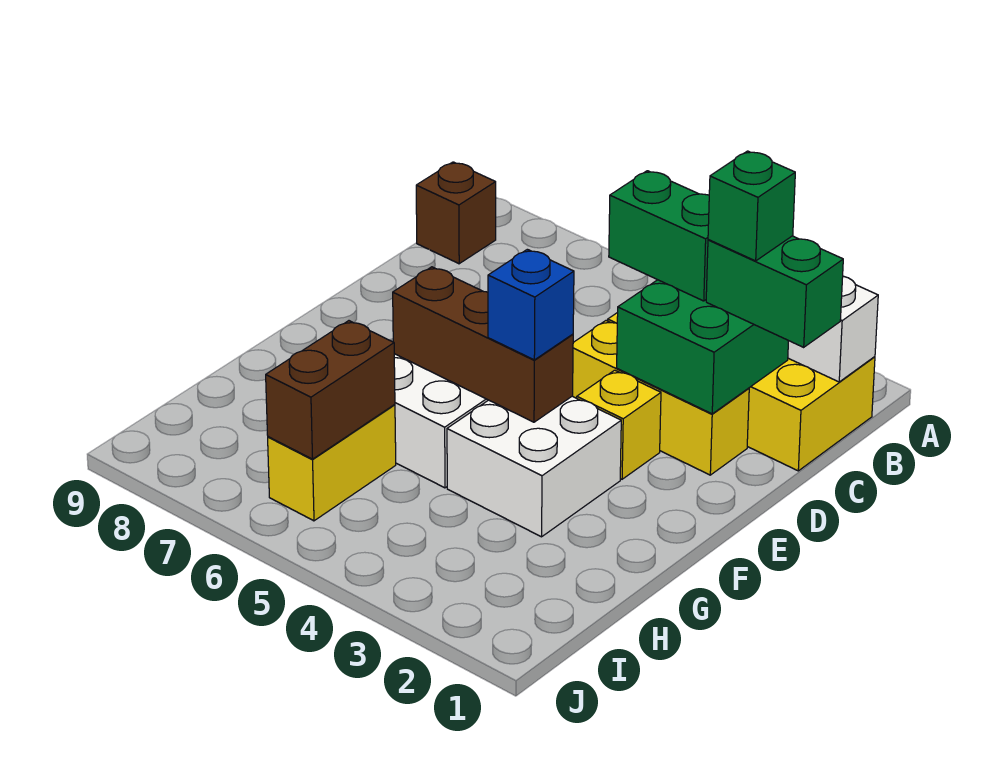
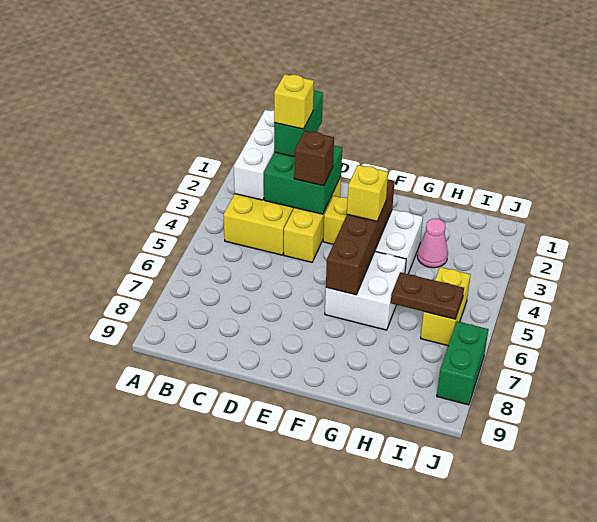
brown 1x1 brick [416,162,496,264] -> brown 1x1 brick moved to [294,131,334,186]
green 1x1 brick [708,151,795,261] -> yellow 1x1 brick [274,74,314,129]
green 1x2 brick [609,171,709,301] -> green 1x2 brick moved to [437,321,489,405]
brown 1x3 brick [393,267,573,422] -> brown 1x4 brick [326,179,395,295]
blue 1x1 brick [488,249,574,360] -> yellow 1x1 brick [347,165,388,221]
none -> pink 1x1 cone [417,219,448,268]
yellow 1x2 brick [268,405,396,521] -> yellow 1x2 brick turned to [421,267,471,346]
brown 1x2 brick [266,321,395,459] -> brown 1x2 plate [391,272,464,319]

